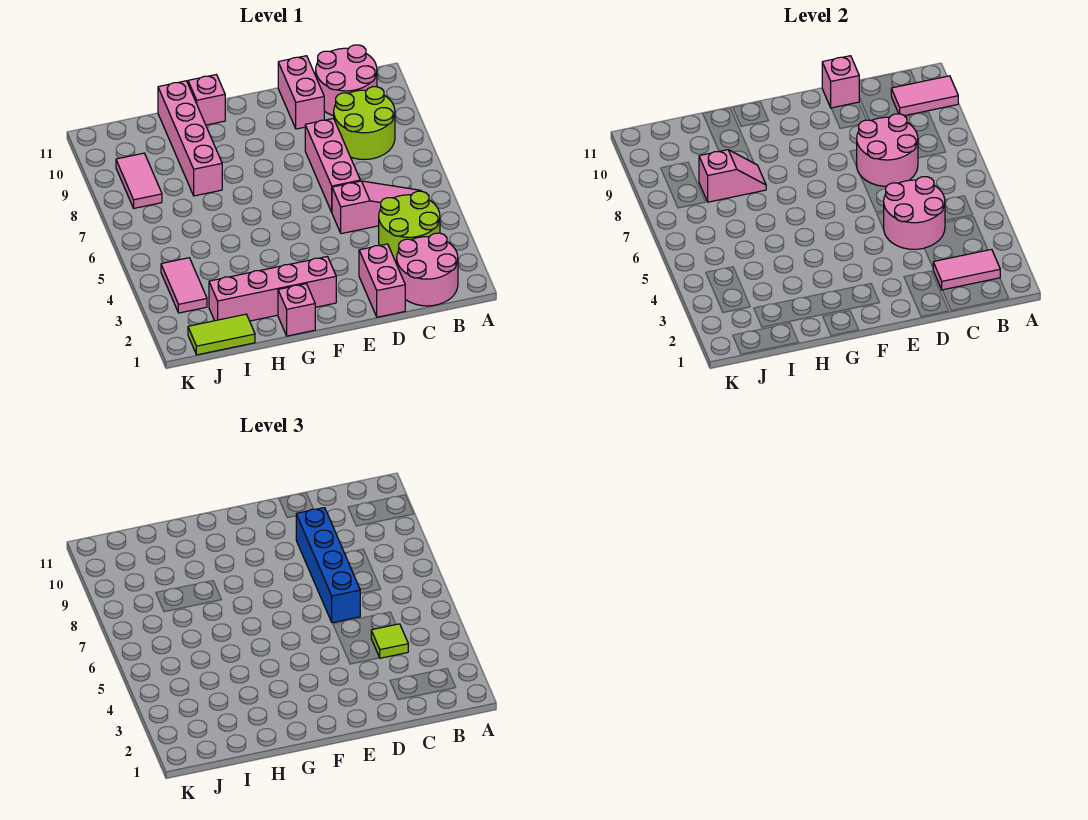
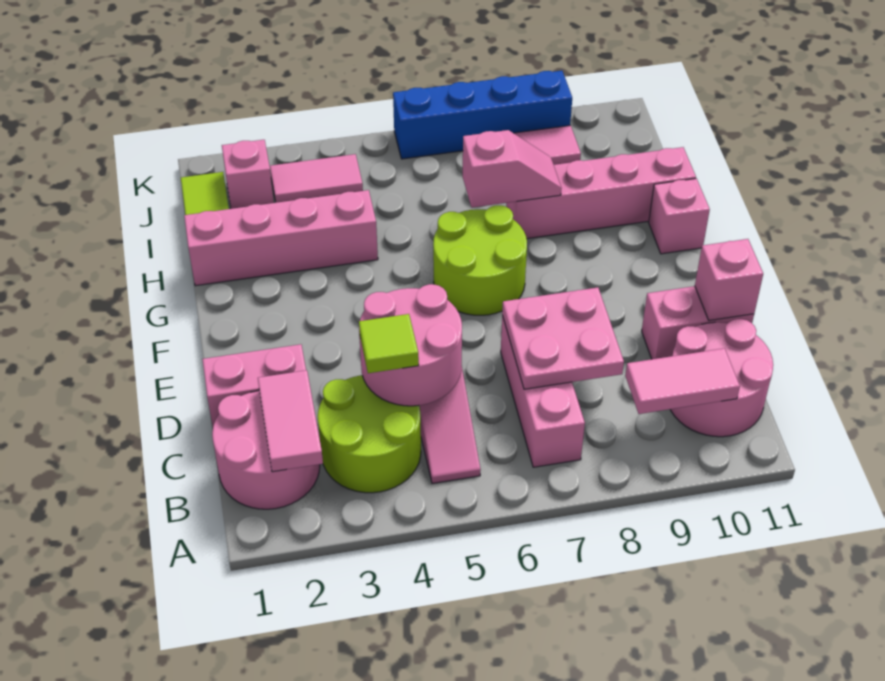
pink 1x2 tile [891,76,958,116] -> pink 1x2 tile turned to [625,348,740,414]
lime 2x2 round brick [334,87,395,160] -> lime 2x2 round brick moved to [433,205,527,315]
pink 2x2 round brick [857,114,918,186] -> pink 2x2 plate [502,287,624,389]
pink 1x3 brick [305,118,360,212] -> pink 1x3 brick turned to [501,316,585,467]
blue 1x4 brick [296,508,361,623] -> blue 1x4 brick moved to [393,71,572,159]
pink 1x4 brick [209,257,336,321] -> pink 1x4 brick turned to [184,190,378,286]
pink 1x1 brick [278,284,315,336] -> pink 1x1 brick moved to [222,140,274,209]
pink 1x2 slope [699,150,766,202] -> pink 1x2 slope turned to [463,130,562,208]

